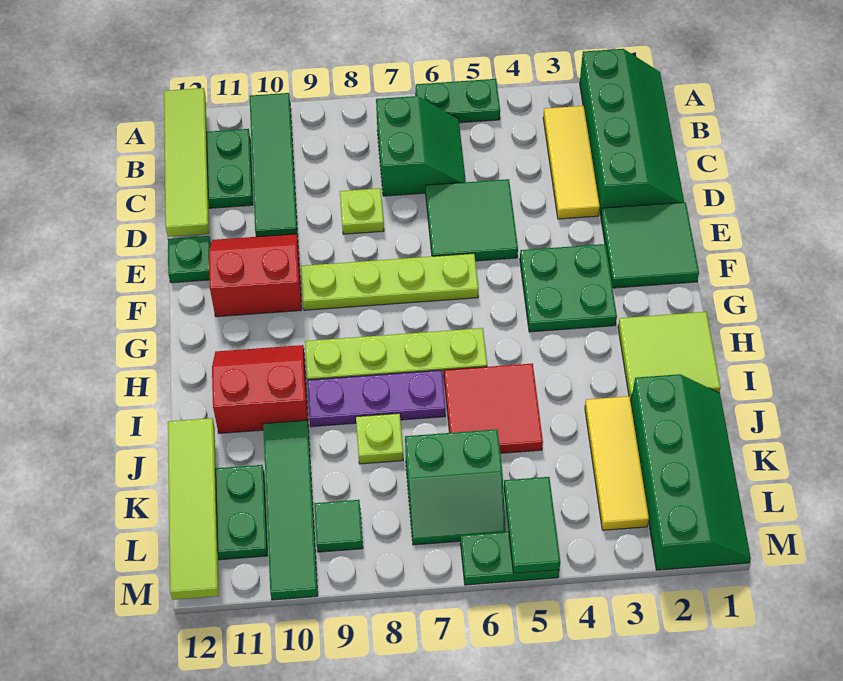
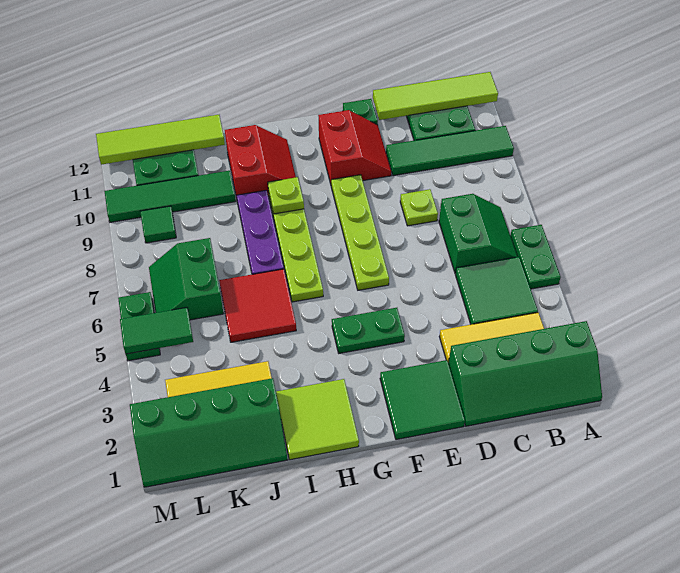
green 2x2 slope [376,96,466,196] -> green 2x2 slope turned to [439,194,517,273]
green 2x2 tile [426,179,518,261] -> green 2x2 tile moved to [455,257,538,324]
green 2x2 plate [520,244,617,332] -> green 1x2 plate [332,308,405,353]
lime 1x1 plate [356,413,403,464] -> lime 1x1 plate moved to [268,177,304,214]

